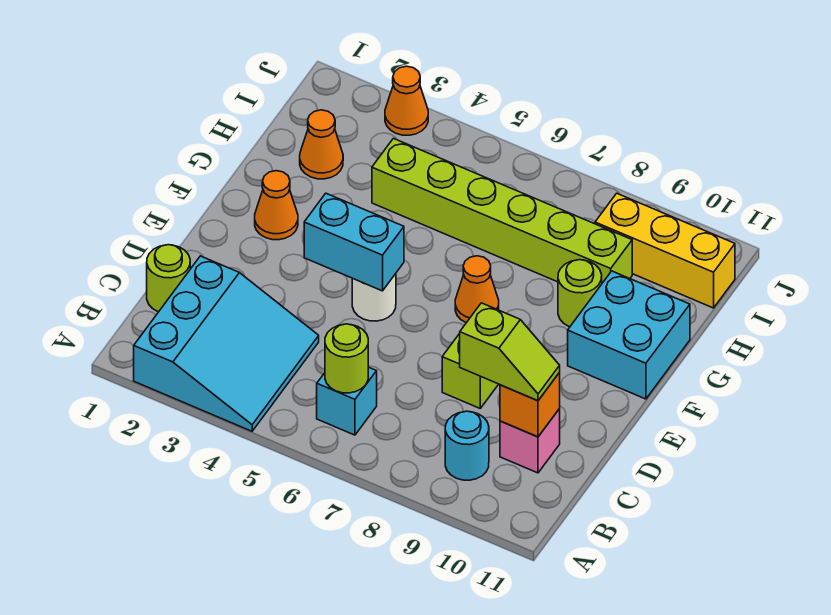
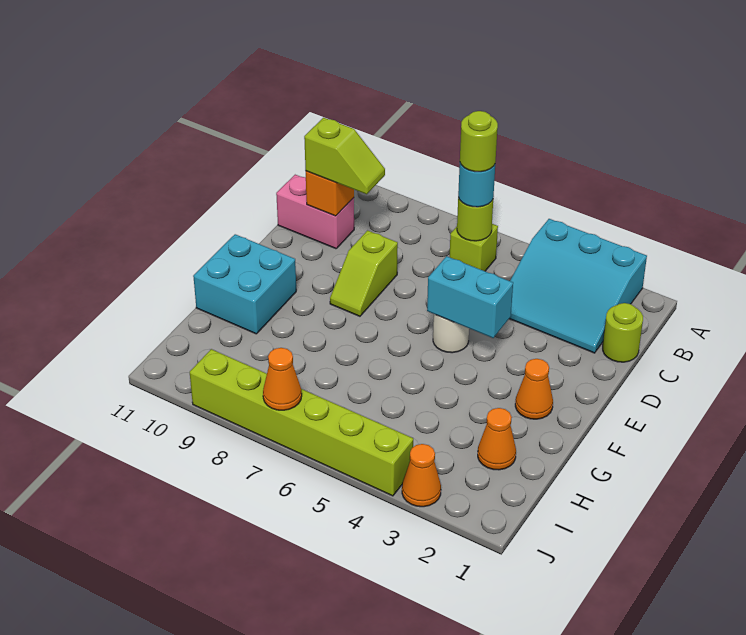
cyan 3x3 slope [134,256,319,431] -> cyan 3x3 slope turned to [509,219,647,353]
cyan 1x1 brick [317,367,377,435] -> lime 1x1 brick [450,224,498,271]
cyan 1x1 round brick [445,411,489,480] -> cyan 1x1 round brick moved to [458,163,495,207]
lime 1x2 slope [460,303,560,401] -> lime 1x2 slope turned to [304,118,385,194]
pink 1x1 brick [500,409,560,473] -> pink 1x2 brick [276,175,354,249]
orange 1x1 cone [455,256,499,323] -> orange 1x1 cone moved to [263,348,302,410]
lime 1x1 round brick [558,260,602,327] -> lime 1x1 round brick moved to [460,111,498,172]
lime 1x6 brick [372,139,632,283] -> lime 1x6 brick moved to [190,349,413,496]
yellow 1x3 brick [595,193,735,308] -> none

